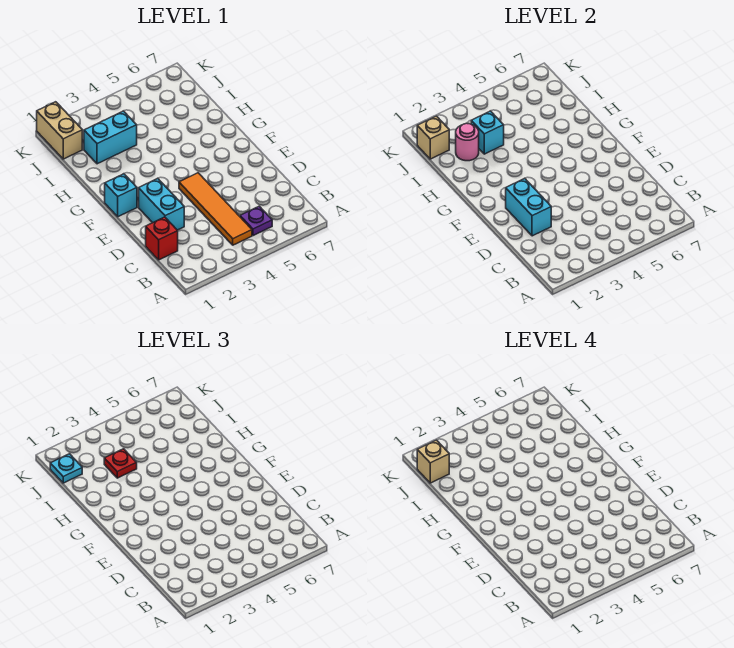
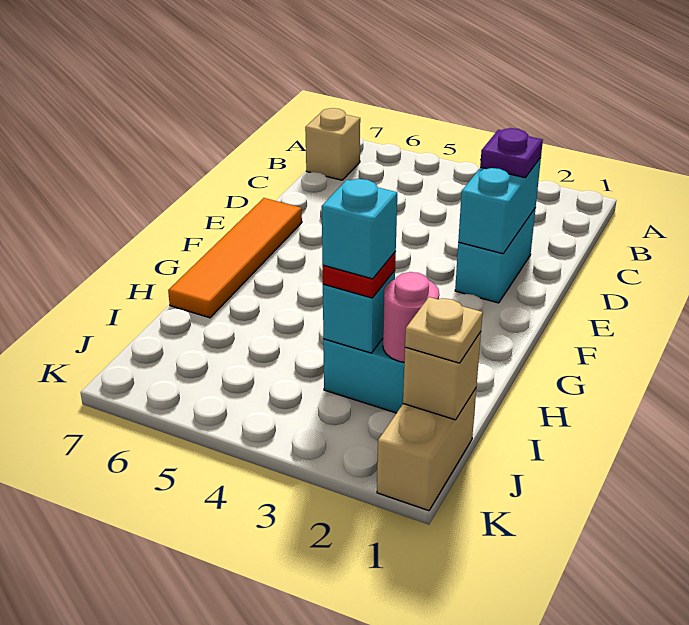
orange 1x4 tile [179,173,252,245] -> orange 1x4 tile moved to [168,198,302,318]
purple 1x1 plate [240,206,272,236] -> purple 1x1 plate moved to [480,128,543,178]
red 1x1 brick [146,217,178,260] -> none
cyan 1x1 brick [105,174,137,217] -> cyan 1x1 brick moved to [322,179,397,279]
cyan 1x1 plate [50,454,82,483] -> tan 1x1 plate [405,297,483,363]
tan 1x1 brick [417,440,449,483] -> tan 1x1 brick moved to [305,108,360,180]

